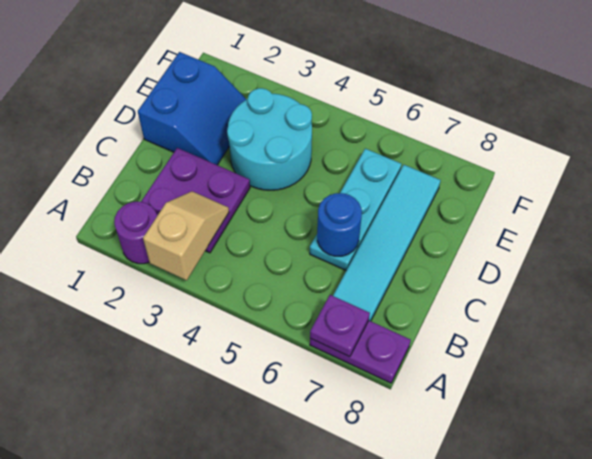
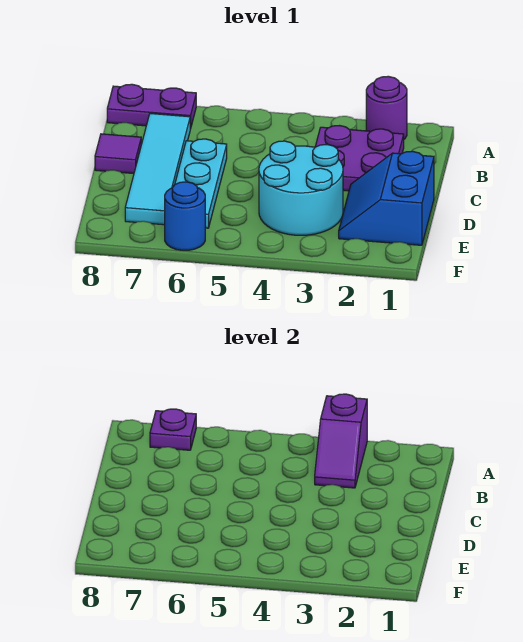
tan 1x2 slope [143,191,229,280] -> purple 1x2 slope [315,394,367,488]
blue 1x1 round brick [317,193,362,256] -> blue 1x1 round brick moved to [165,182,205,250]
none -> purple 1x1 tile [95,134,141,174]

